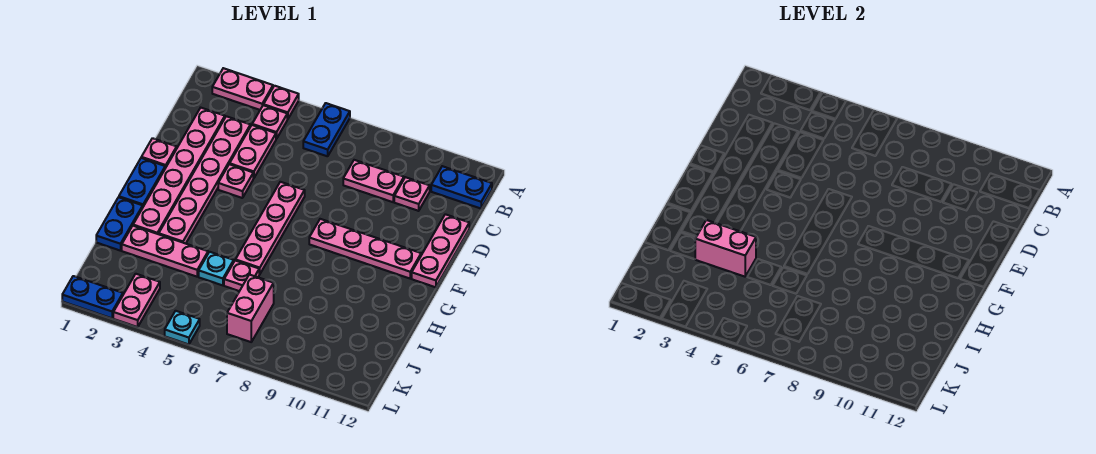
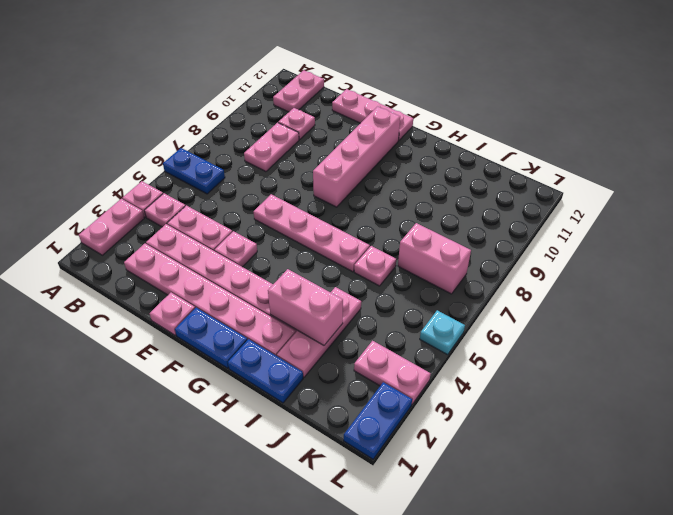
blue 1x2 plate [431,166,492,209] -> pink 1x2 plate [273,70,324,112]
pink 1x4 plate [309,219,421,278] -> pink 1x4 brick [313,106,400,207]
pink 1x2 brick [695,220,756,277] -> pink 1x2 brick turned to [268,269,343,345]
cyan 1x1 plate [199,252,234,285] -> none

